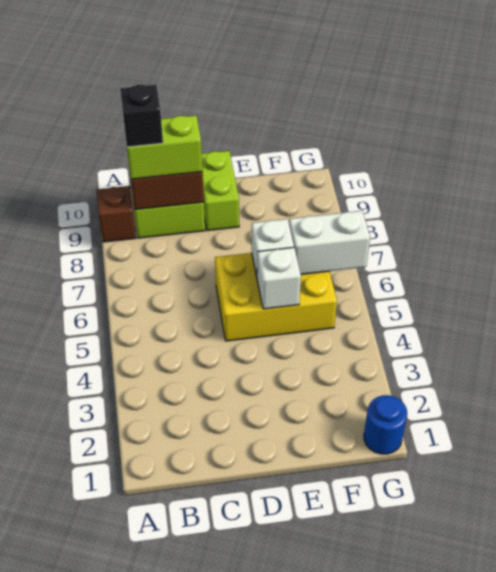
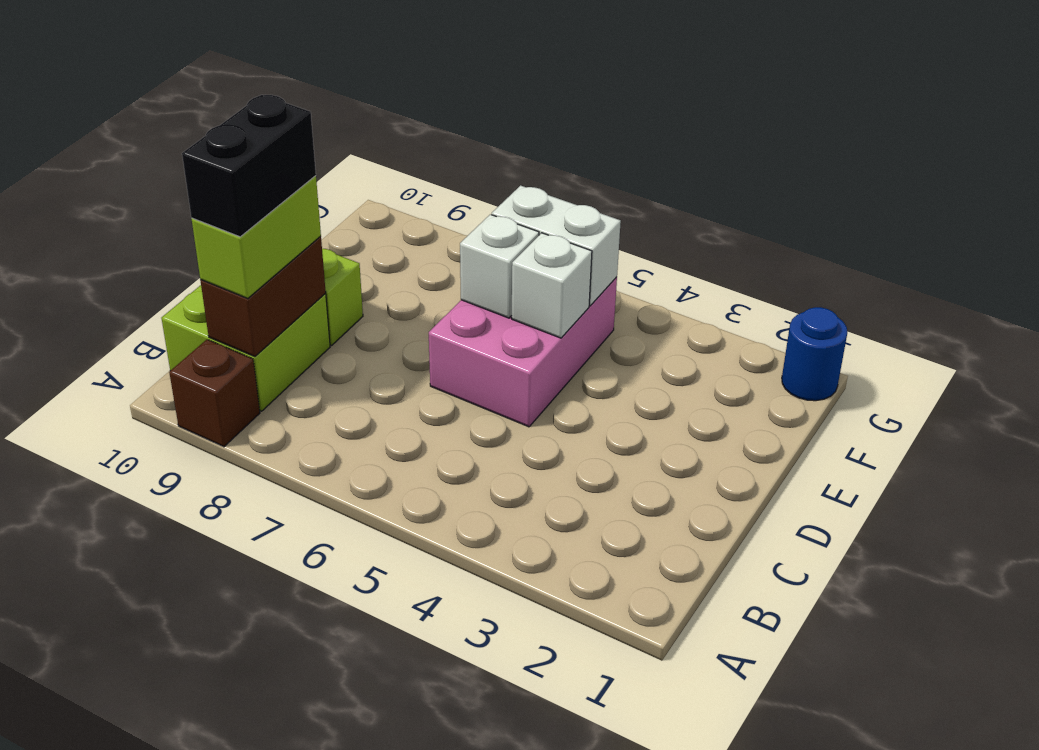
black 1x1 brick [120,84,163,147] -> black 1x2 brick [182,95,316,237]
yellow 2x3 brick [215,253,337,341] -> pink 2x3 brick [429,277,617,427]
white 1x2 brick [289,211,370,274] -> white 1x2 brick turned to [492,185,621,306]

